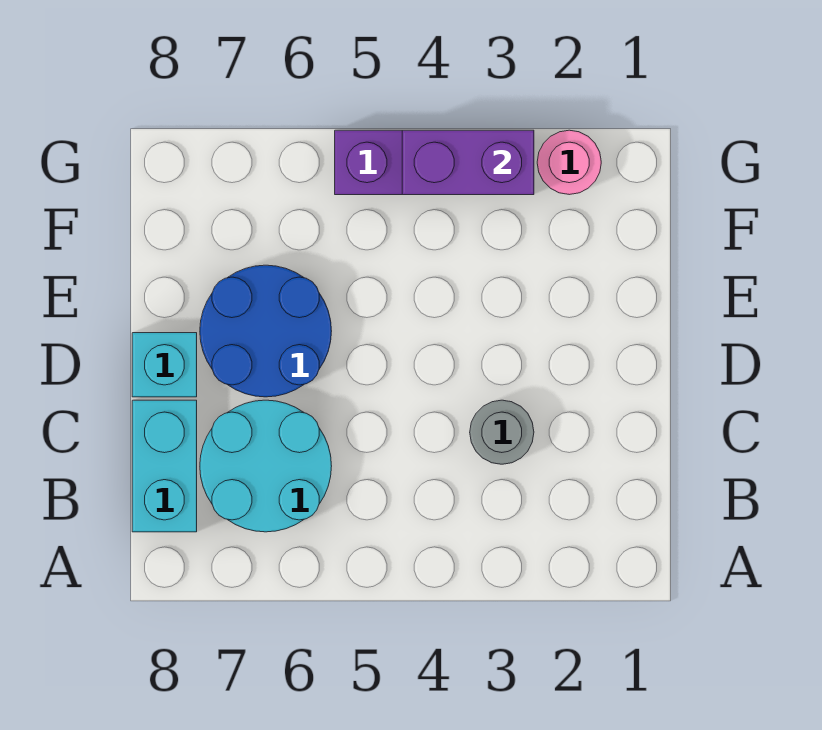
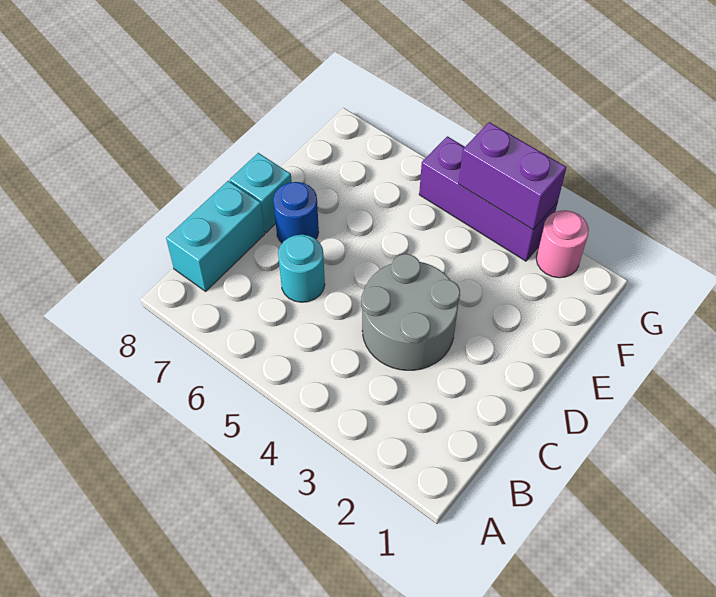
cyan 2x2 round brick [200,400,332,532] -> cyan 1x1 round brick [278,235,325,302]
grey 1x1 round brick [470,400,534,464] -> grey 2x2 round brick [361,254,460,370]
blue 2x2 round brick [200,265,332,397] -> blue 1x1 round brick [273,182,319,243]

